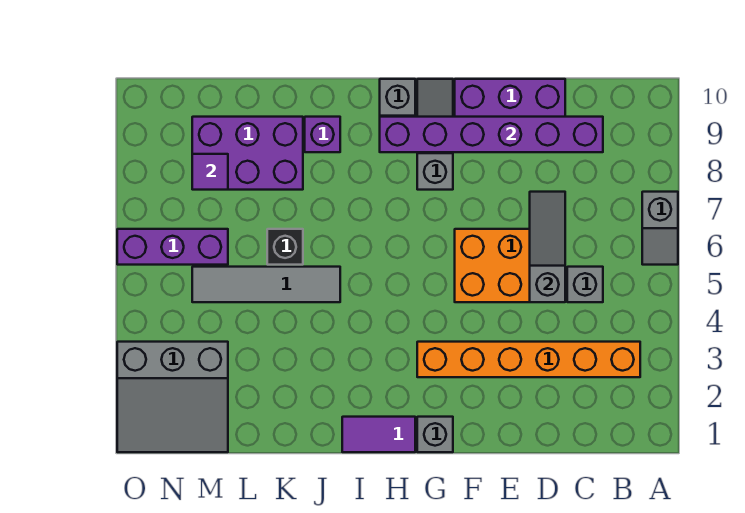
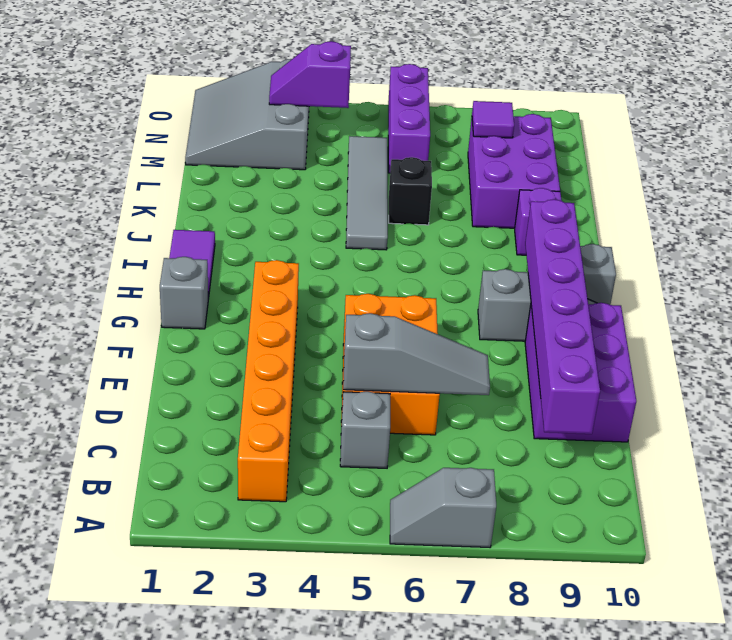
none -> purple 1x2 slope [269,41,351,108]

